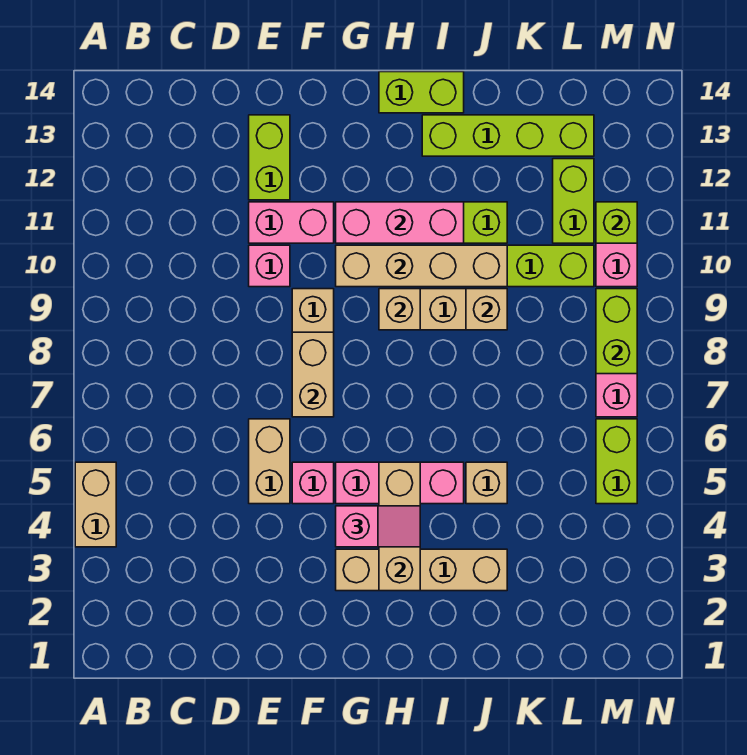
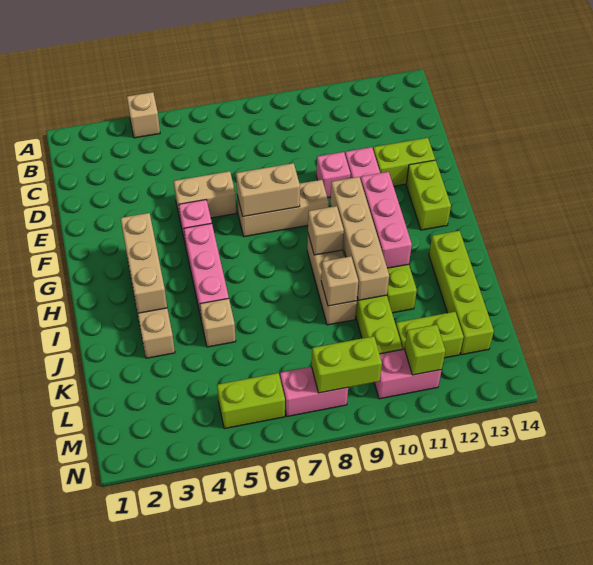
tan 1x2 brick [75,462,116,547] -> tan 1x1 brick [127,92,160,138]
pink 1x2 slope [336,506,420,547] -> none
tan 1x3 brick [379,462,420,591] -> tan 1x3 brick turned to [121,213,167,313]
lime 1x2 brick [379,72,464,113] -> lime 1x2 brick moved to [406,160,451,230]

